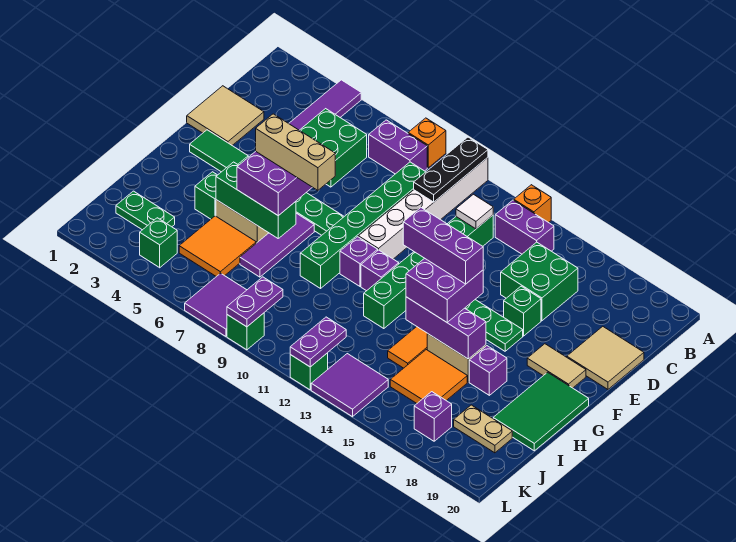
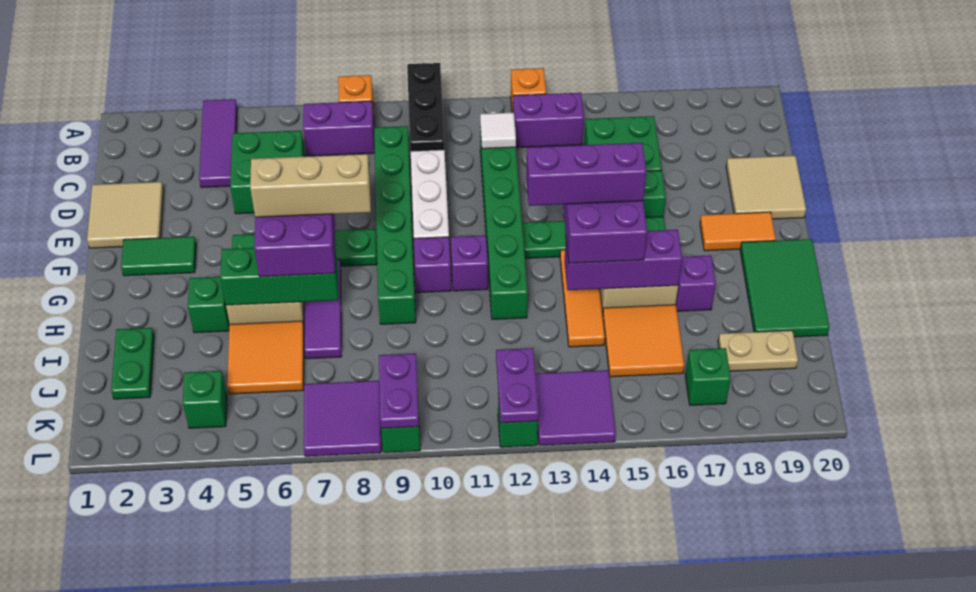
tan 1x2 tile [527,344,586,388] -> orange 1x2 tile [700,212,776,251]
green 1x2 plate [116,191,175,230] -> green 1x2 plate turned to [111,328,154,399]
purple 1x1 brick [414,392,452,441] -> green 1x1 brick [685,348,731,405]

